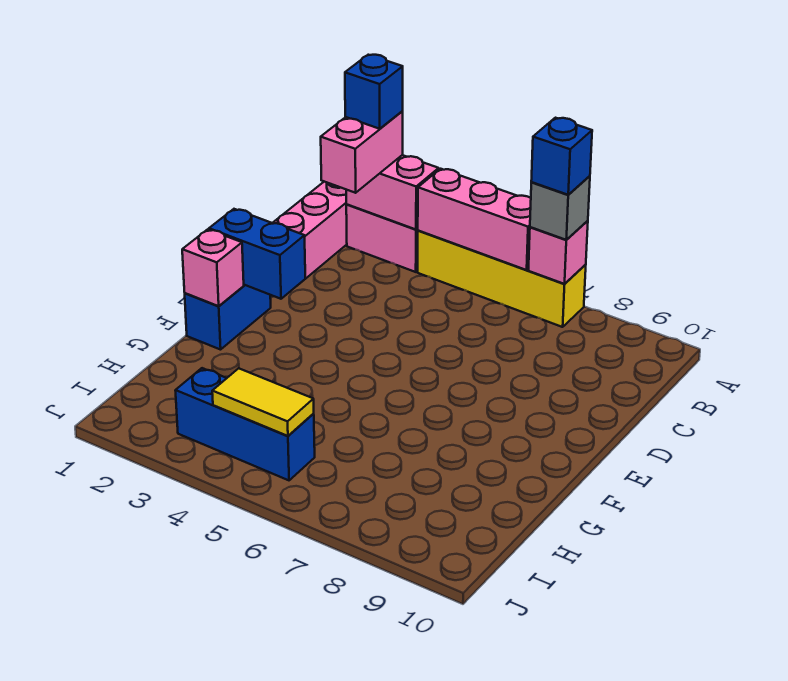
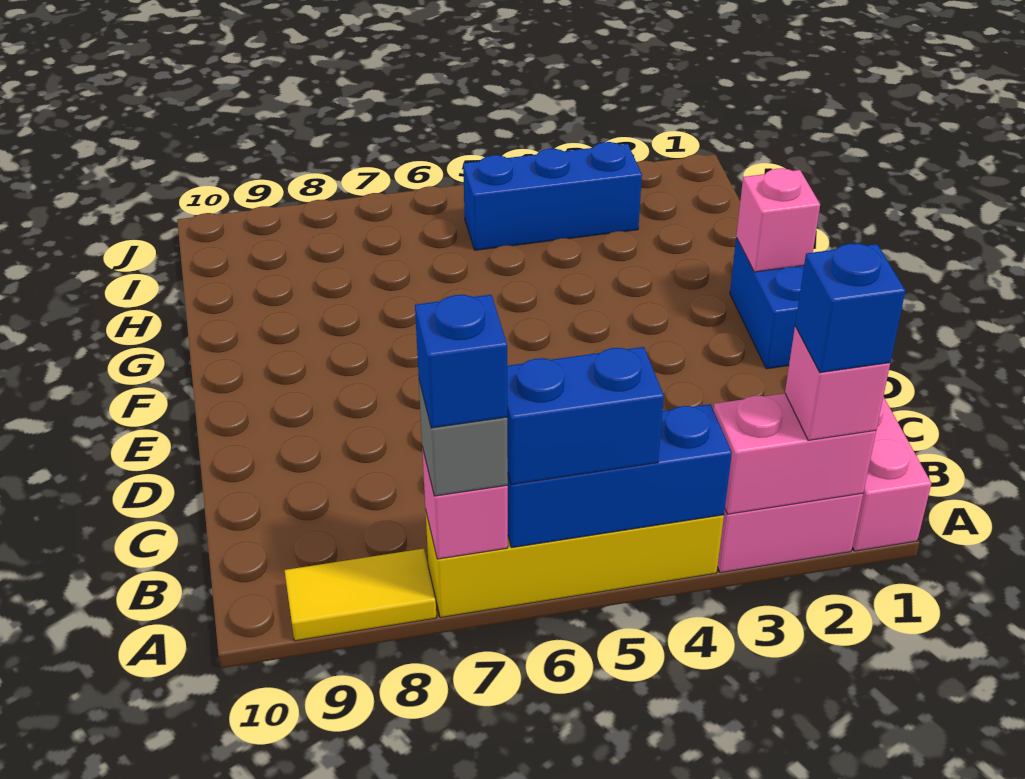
pink 1x2 brick [321,111,403,193] -> pink 1x1 brick [785,326,890,440]
pink 1x3 brick [417,169,531,270] -> blue 1x3 brick [507,404,732,548]
blue 1x2 brick [209,209,305,299] -> blue 1x2 brick moved to [507,347,664,485]
yellow 1x2 tile [212,368,314,436] -> yellow 1x2 tile moved to [285,549,436,641]

